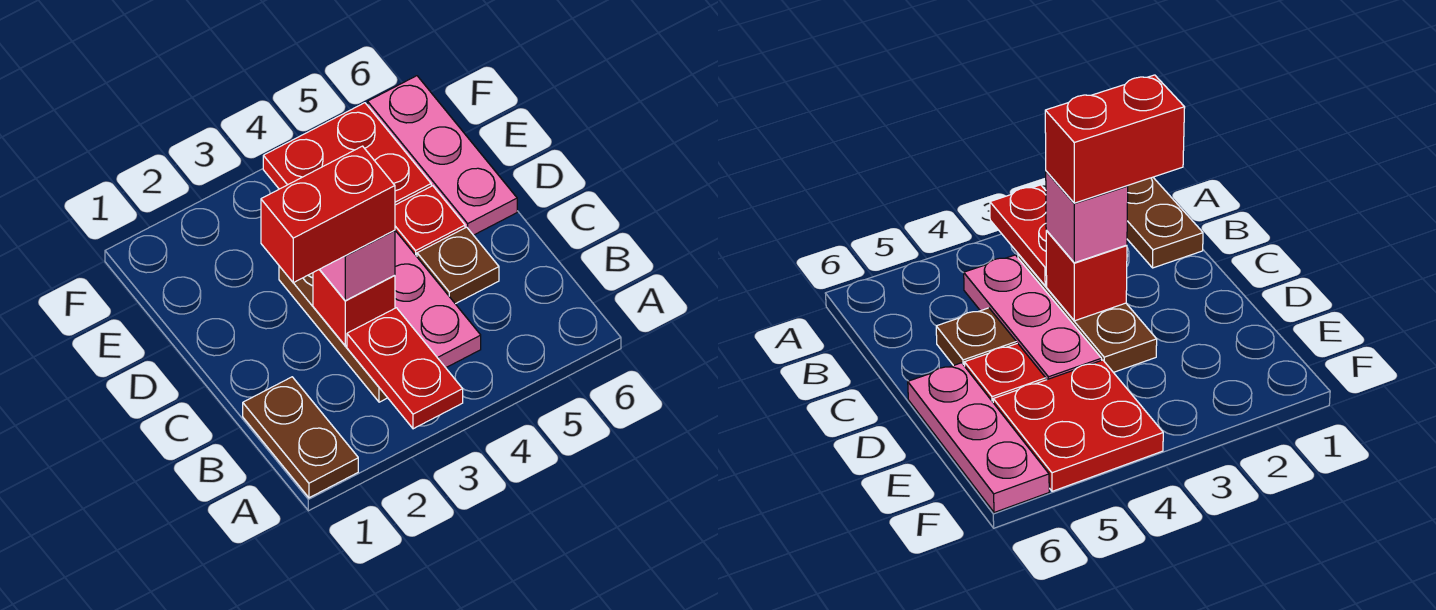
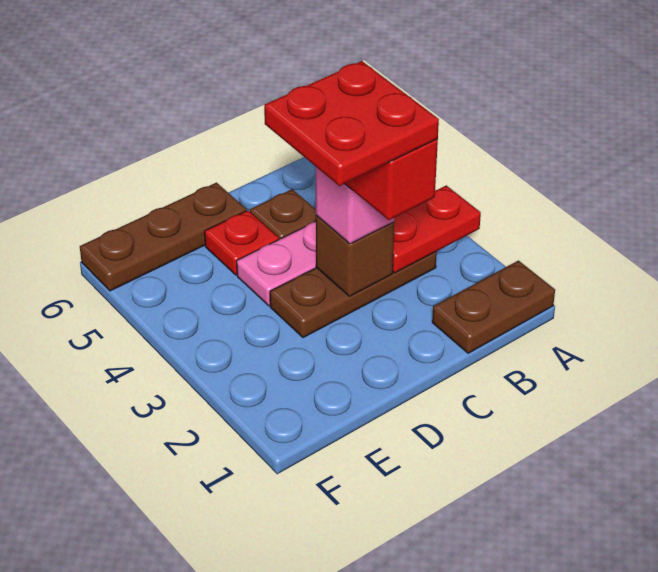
red 1x1 brick [313,269,395,346] -> brown 1x1 brick [316,216,394,296]
pink 1x3 plate [368,76,517,235] -> brown 1x3 plate [80,183,246,291]
red 2x2 plate [263,103,431,205] -> red 2x2 plate moved to [264,61,439,186]

